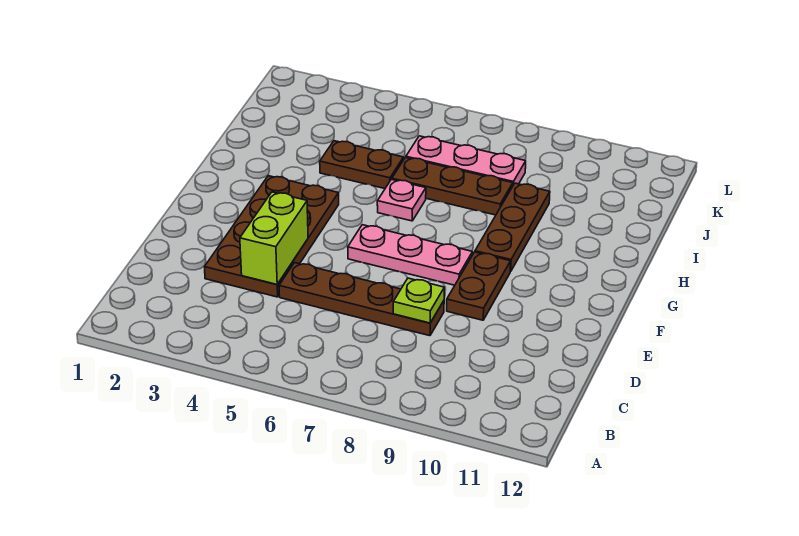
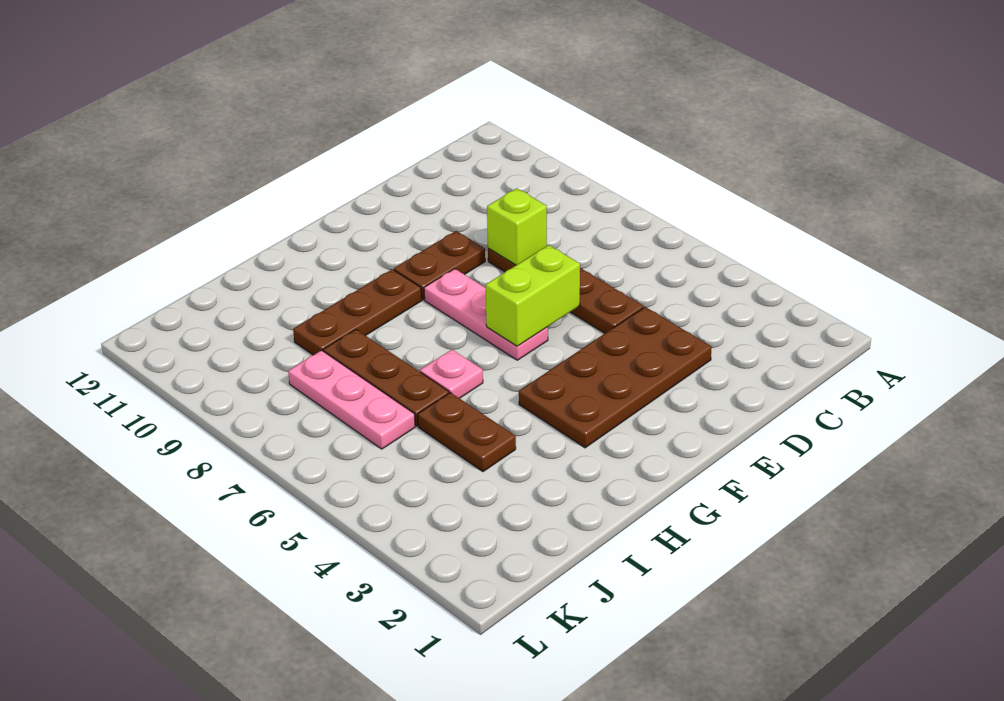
lime 1x2 brick [240,192,308,285] -> lime 1x2 brick moved to [486,245,580,346]
lime 1x1 plate [393,278,444,323] -> lime 1x1 brick [487,188,547,265]

